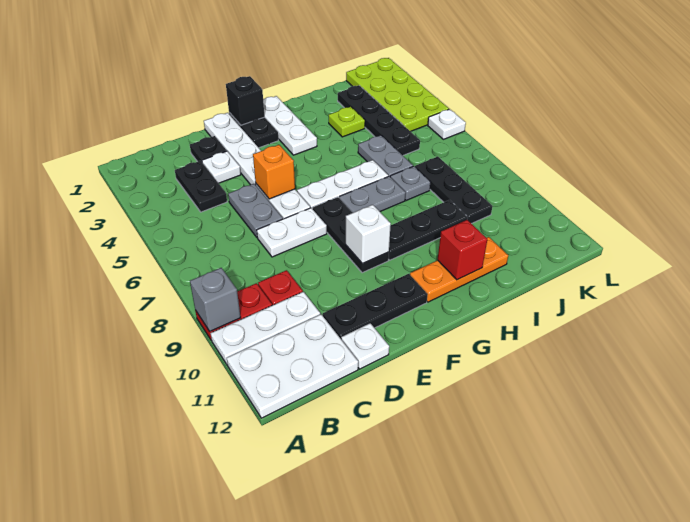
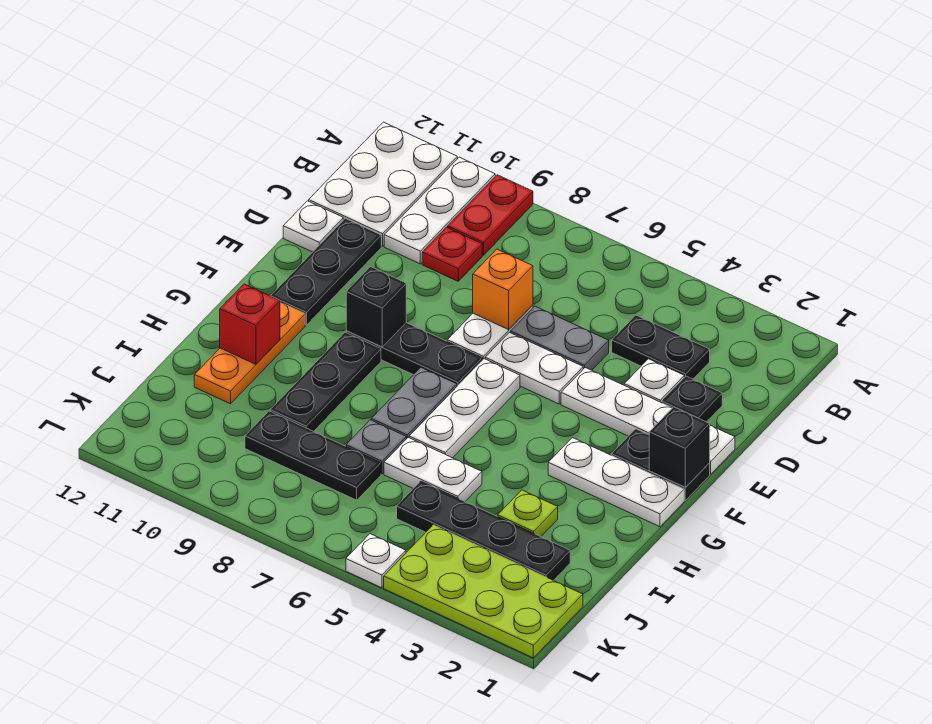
grey 1x1 brick [190,268,241,331] -> none
orange 1x1 brick [253,145,295,199] -> orange 1x1 brick moved to [473,249,533,330]
white 1x1 brick [346,205,391,264] -> black 1x1 brick [346,267,406,347]
grey 1x2 plate [358,135,413,176] -> white 1x2 plate [384,437,482,501]

